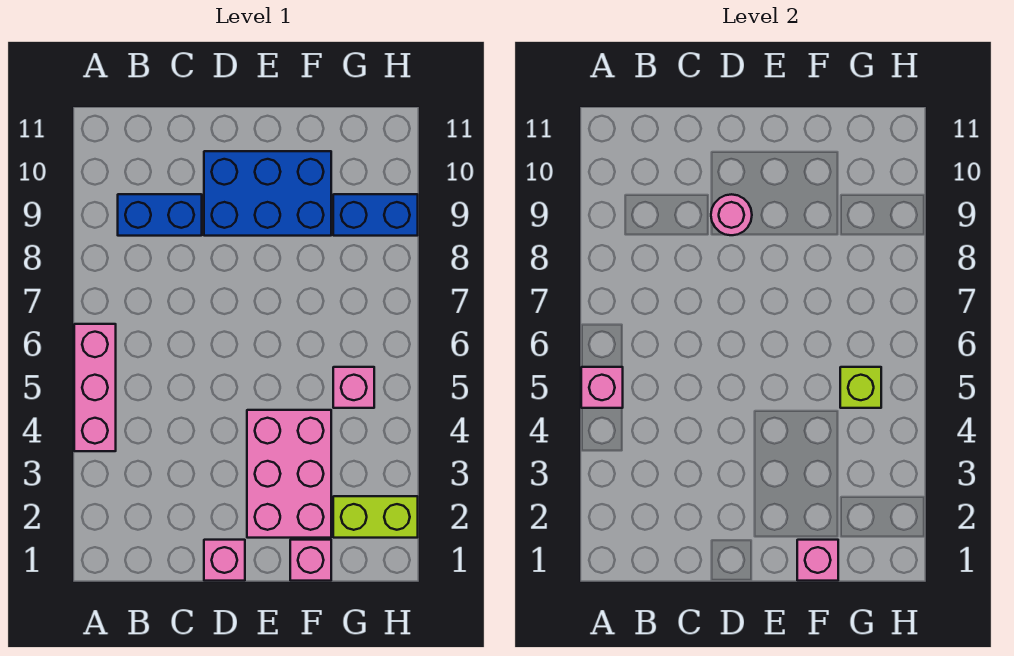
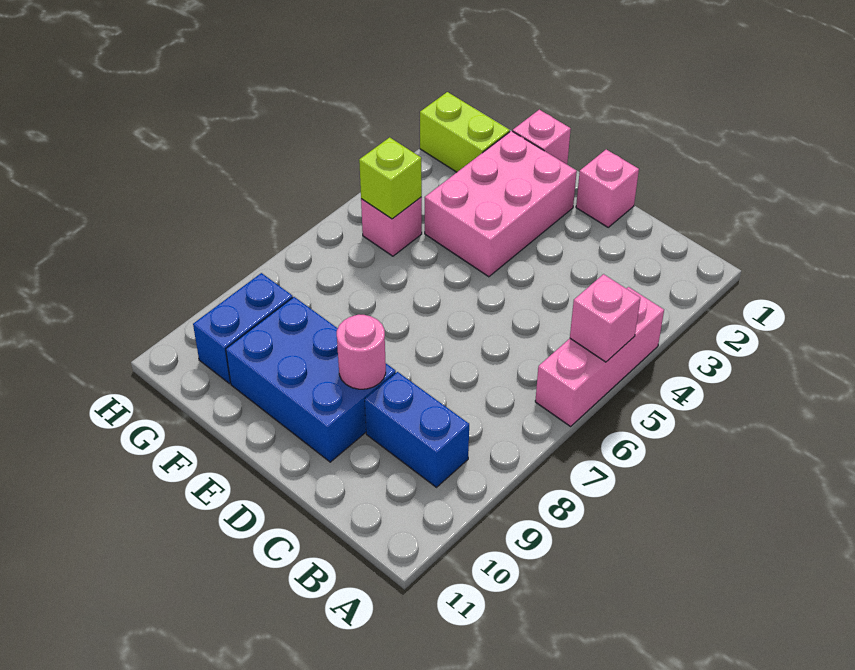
pink 1x1 brick [797,540,838,581] -> none
blue 1x2 brick [333,194,418,236] -> blue 1x2 brick turned to [193,273,293,384]

